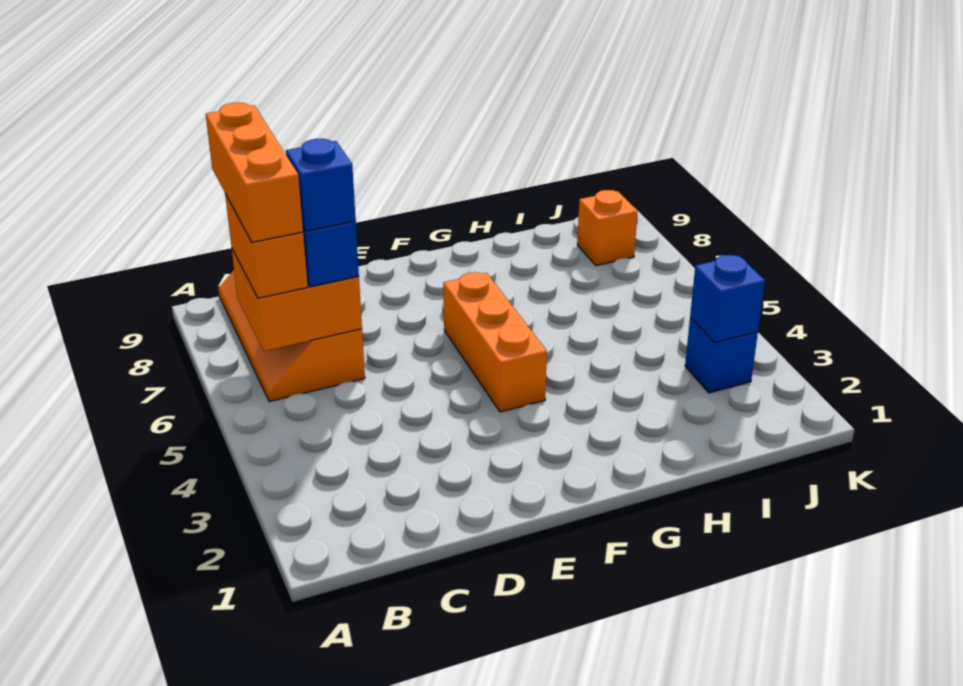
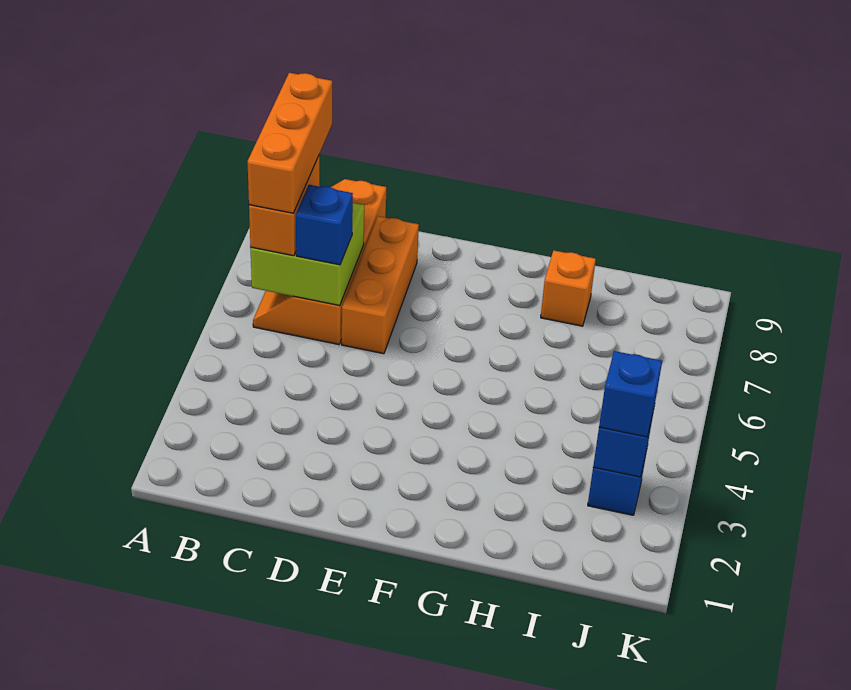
orange 2x2 brick [232,249,362,351] -> lime 2x2 brick [251,203,364,305]
blue 1x1 brick [286,139,356,231] -> blue 1x1 brick moved to [599,351,662,437]
orange 1x3 brick [443,272,547,412] -> orange 1x3 brick moved to [342,216,419,354]
orange 1x1 brick [577,190,638,266] -> orange 1x1 brick moved to [541,250,596,326]

